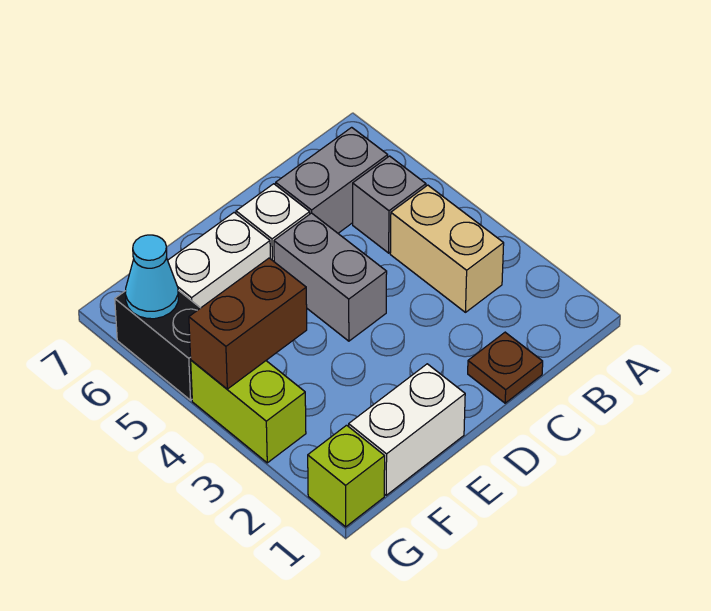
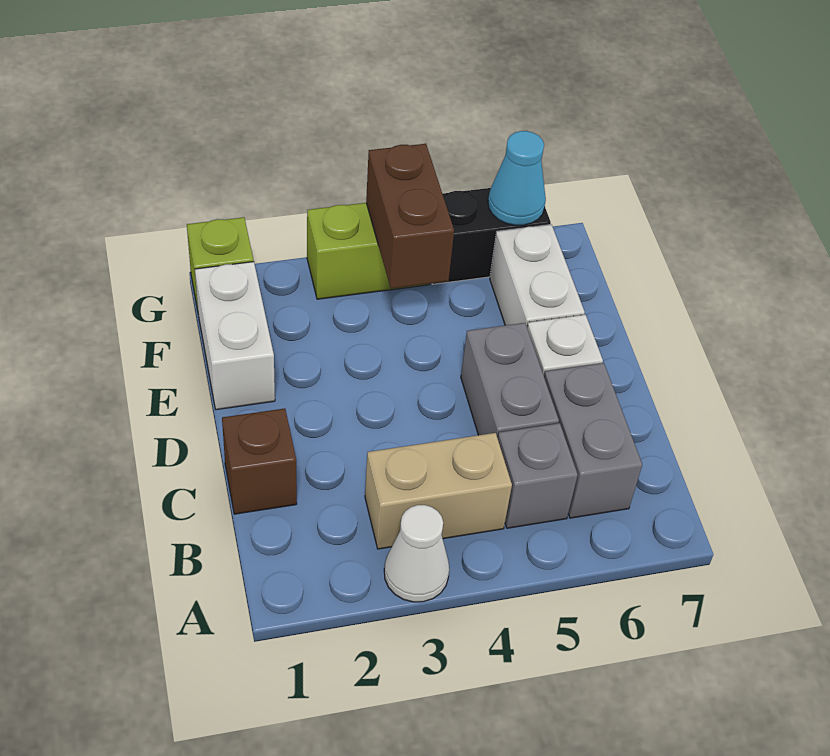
none -> white 1x1 cone [384,505,449,602]
brown 1x1 plate [468,332,543,403] -> brown 1x1 brick [222,408,297,514]
grey 1x2 brick [274,213,387,341] -> grey 1x2 brick turned to [461,323,559,438]

